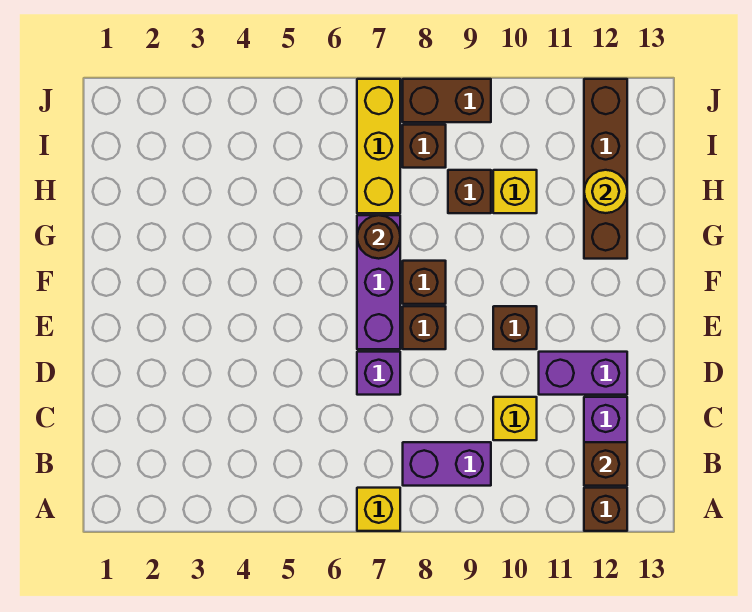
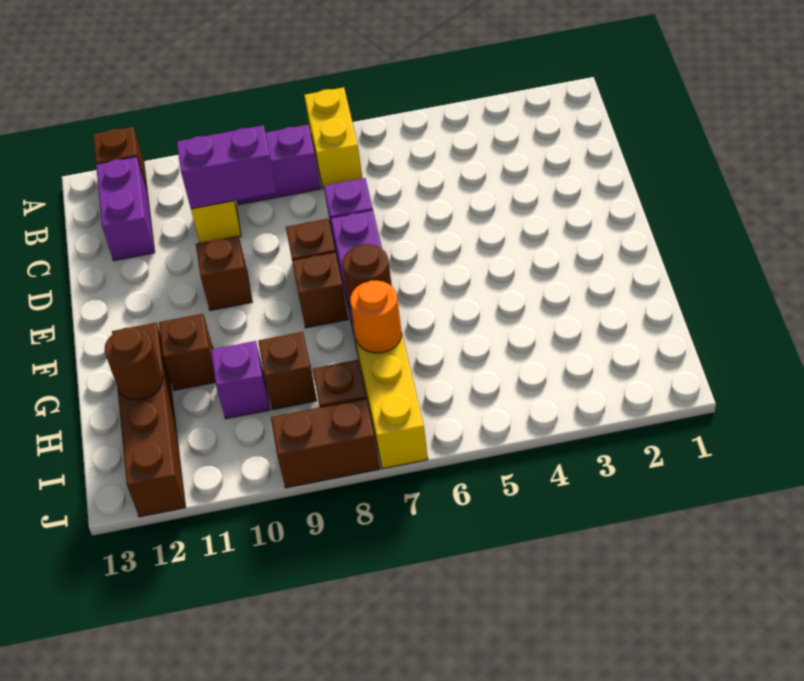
yellow 1x1 brick [357,488,400,531] -> yellow 1x2 brick [304,87,362,189]
brown 1x1 brick [584,442,627,486] -> brown 1x1 brick moved to [159,314,215,390]
purple 1x2 brick [539,352,627,395] -> purple 1x2 brick moved to [177,125,277,209]
none -> orange 1x1 round brick [350,281,402,353]
yellow 1x1 brick [493,170,537,213] -> purple 1x1 brick [211,341,270,419]
yellow 1x1 round brick [584,170,627,213] -> brown 1x1 round brick [104,327,163,400]

